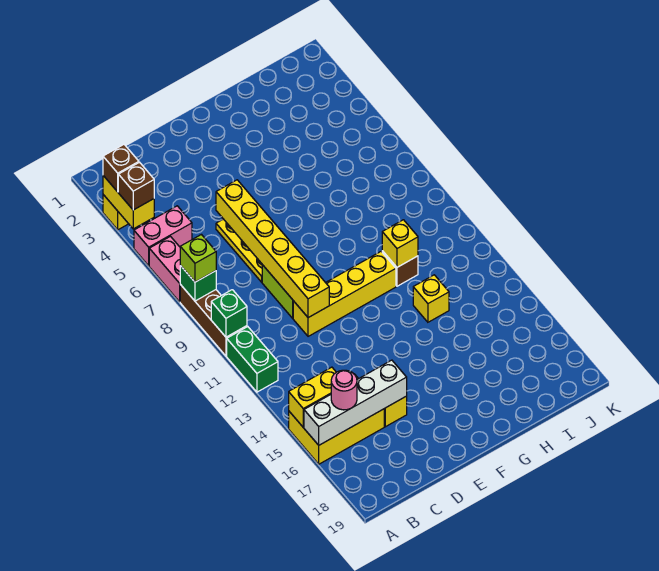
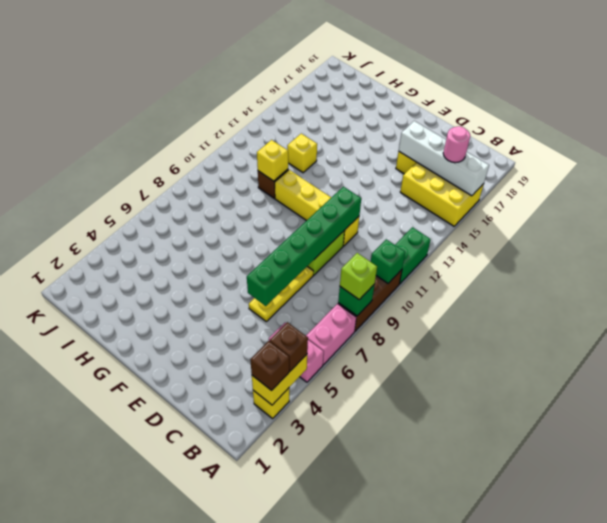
yellow 1x2 brick [289,367,336,427] -> none
yellow 1x6 brick [216,180,329,318] -> green 1x6 brick [247,187,361,306]

